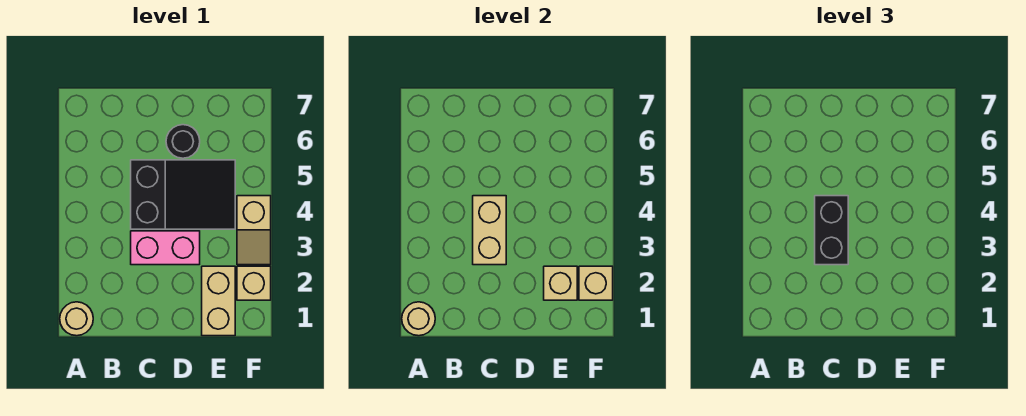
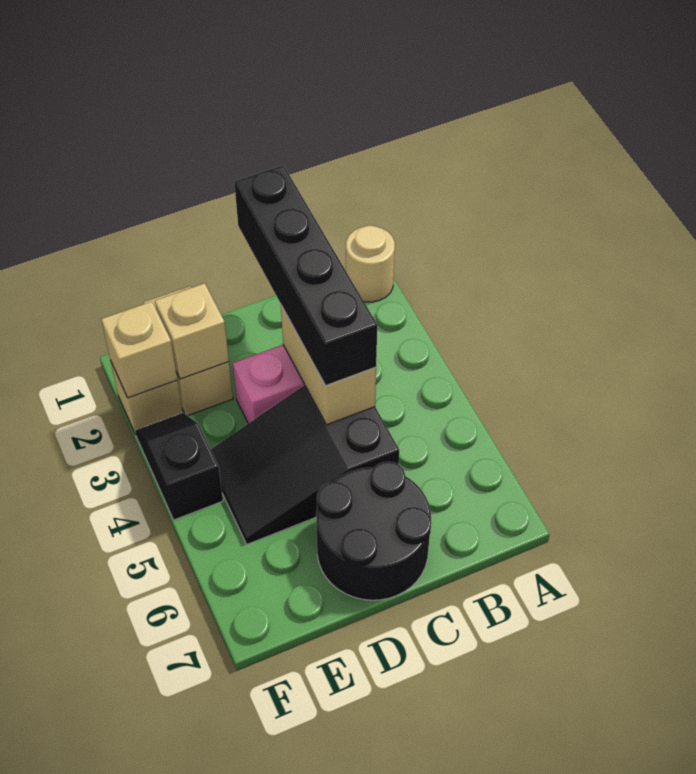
tan 1x1 round brick [402,302,435,336] -> none
black 1x2 brick [815,196,848,265] -> black 1x4 brick [234,165,377,386]
black 1x1 round brick [166,125,200,158] -> black 2x2 round brick [316,462,431,600]
tan 1x2 slope [237,196,271,265] -> black 1x2 slope [135,413,223,520]

